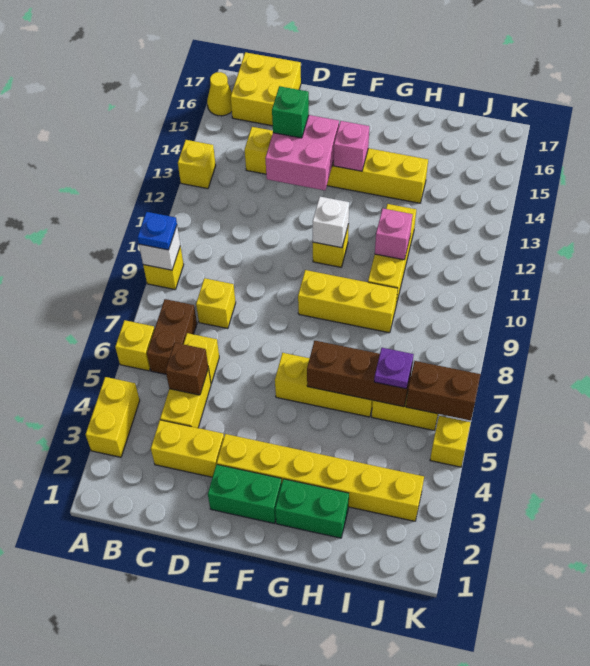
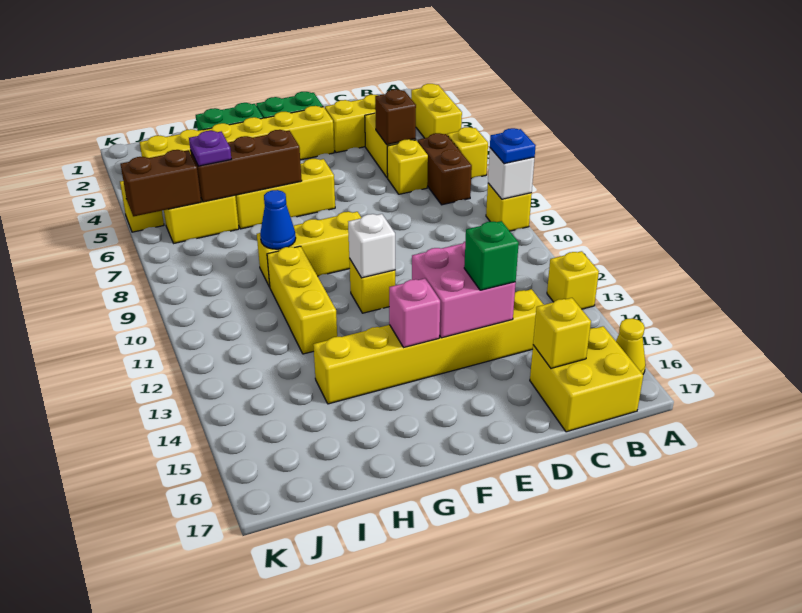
yellow 1x1 brick [196,278,236,329] -> yellow 1x1 brick moved to [533,298,591,368]
none -> blue 1x1 cone [260,190,296,249]
pink 1x1 brick [375,208,412,260] -> none

